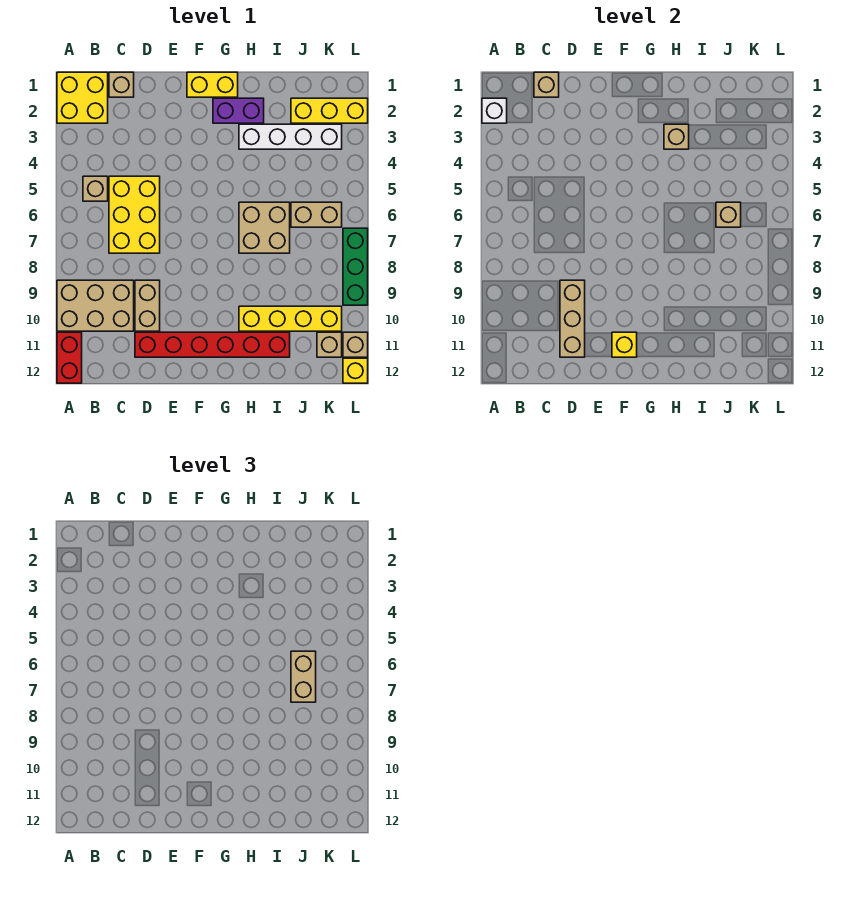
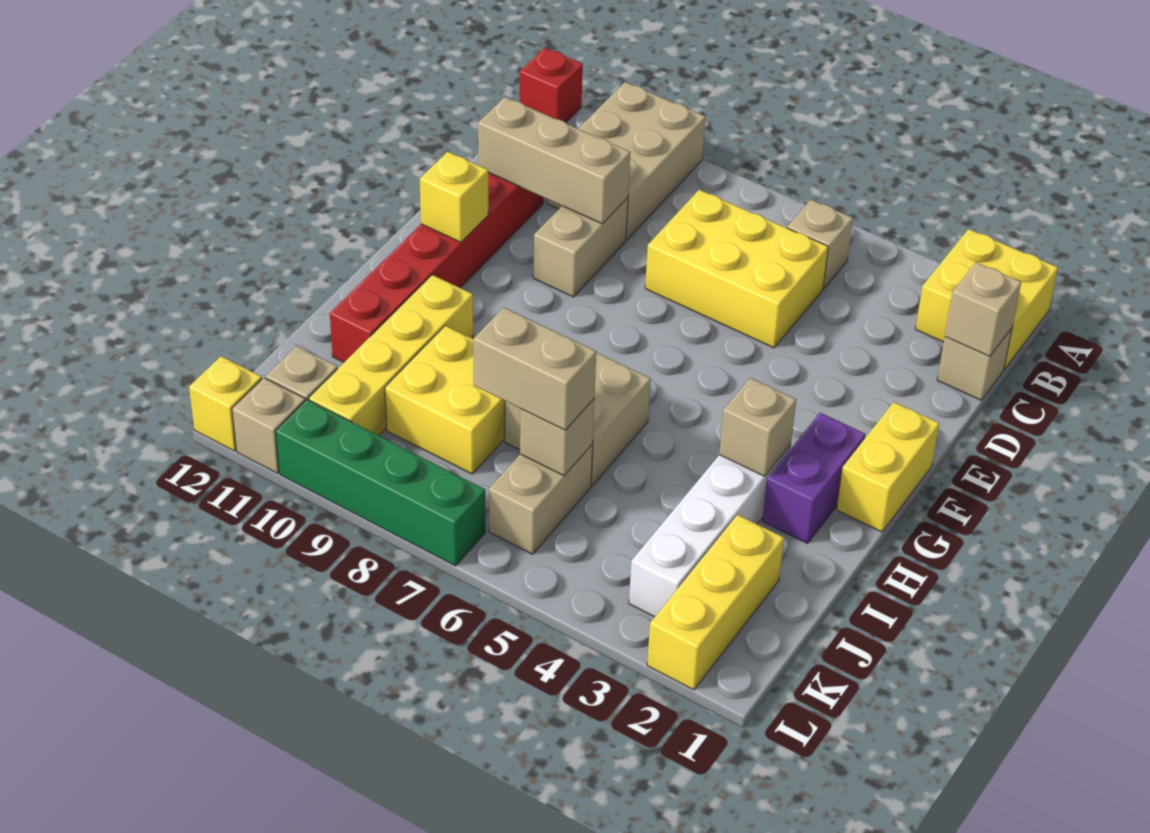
white 1x1 brick [482,98,507,123] -> none
red 1x2 brick [57,332,82,383] -> red 1x1 brick [520,48,583,123]
tan 1x2 brick [135,280,160,331] -> tan 1x2 brick turned to [533,198,628,297]
none -> yellow 2x2 brick [385,326,505,474]
green 1x3 brick [343,228,368,305] -> green 1x4 brick [276,400,485,566]

